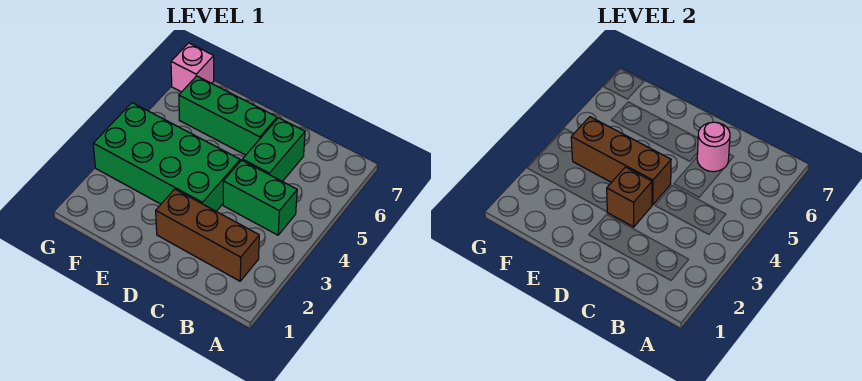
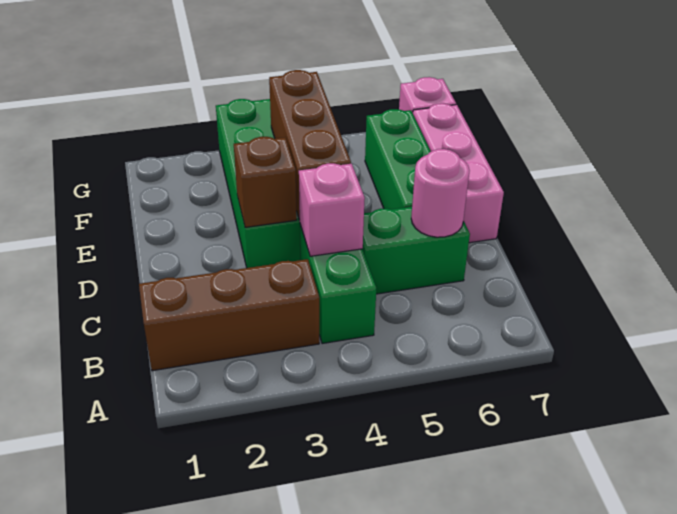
brown 1x3 brick [156,189,259,281] -> brown 1x3 brick turned to [139,259,319,371]
none -> pink 1x1 brick [299,163,365,256]
none -> pink 1x3 brick [413,103,504,243]

